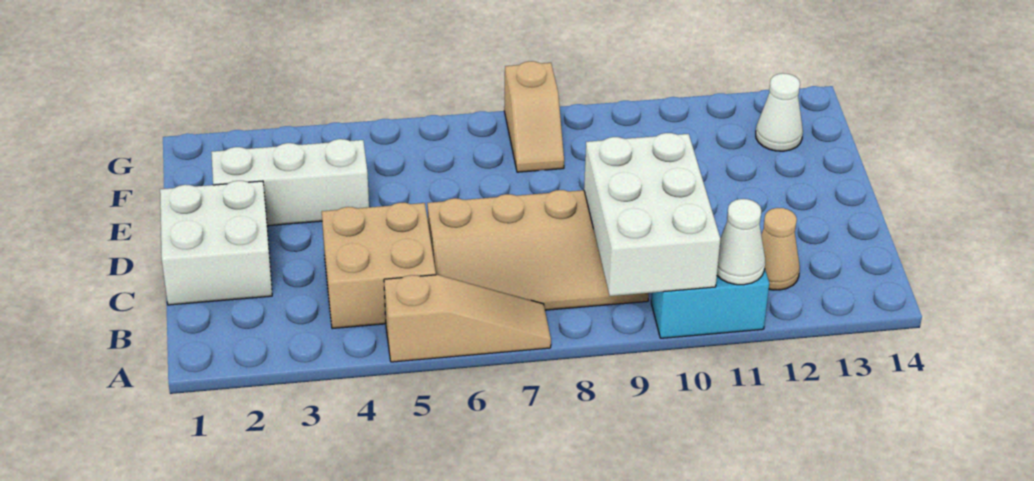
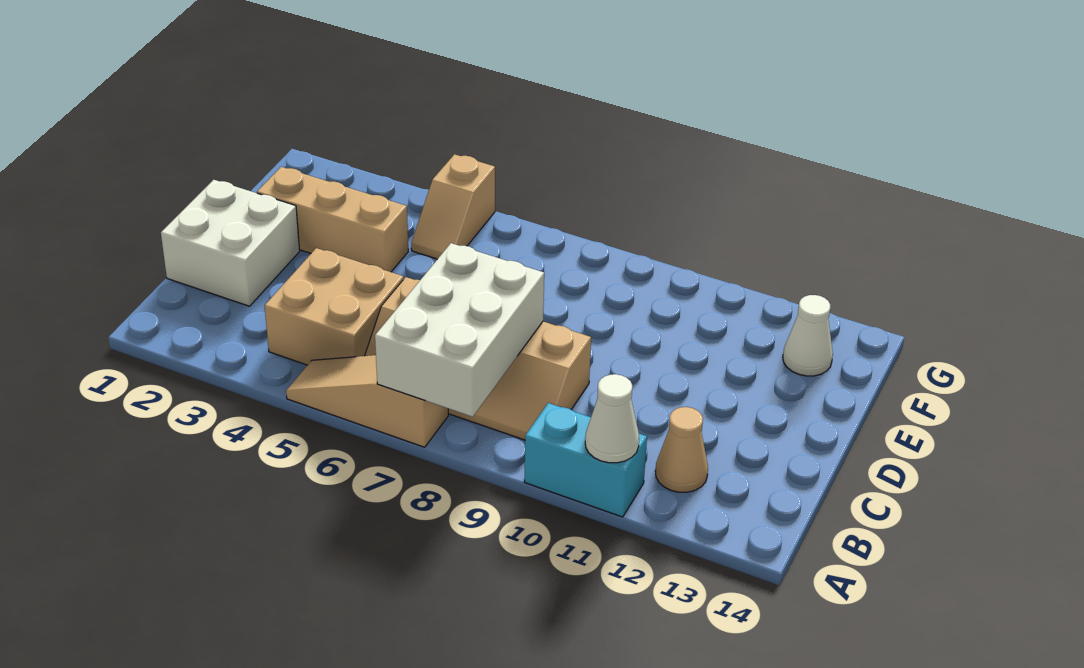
tan 1x3 slope [384,275,551,362] -> tan 1x3 slope turned to [286,355,448,447]
white 2x3 brick [584,133,720,296] -> white 2x3 brick moved to [375,243,544,417]
white 1x3 brick [211,139,369,226] -> tan 1x3 brick [257,167,408,272]
tan 1x2 slope [504,61,564,172] -> tan 1x2 slope moved to [411,154,495,259]

